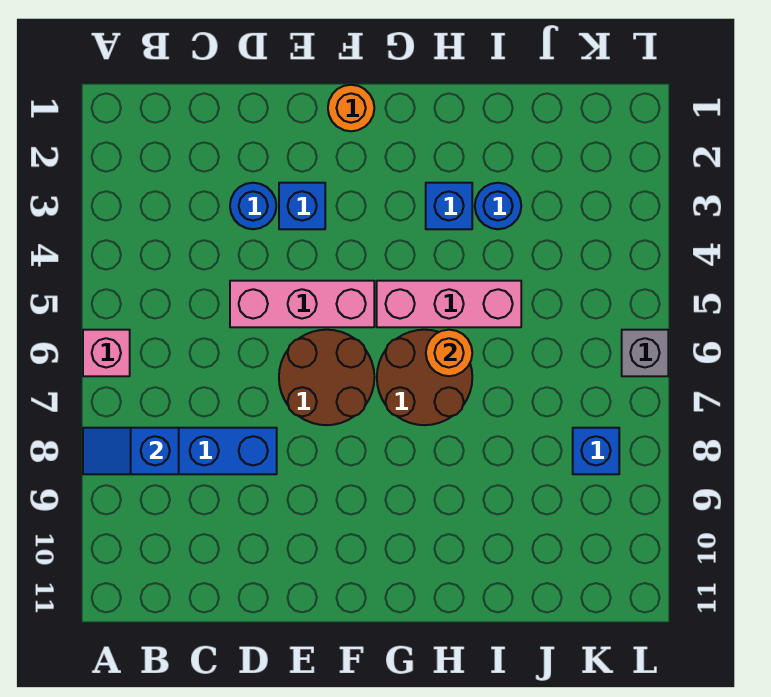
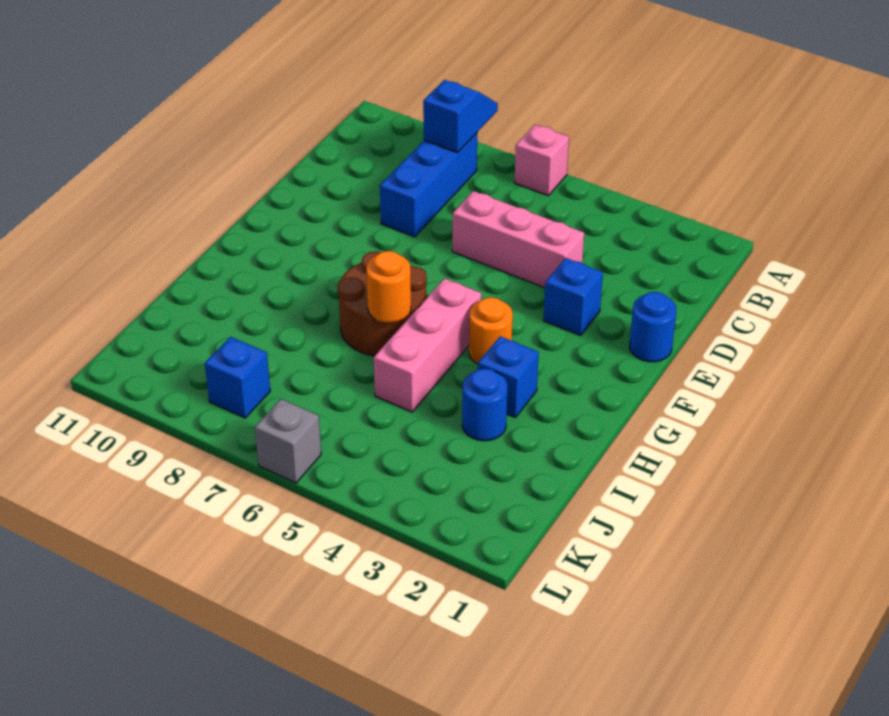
blue 1x1 round brick [230,183,276,229] -> blue 1x1 round brick moved to [630,292,676,362]
pink 1x3 brick [230,281,374,327] -> pink 1x3 brick turned to [452,191,584,288]
brown 2x2 round brick [279,330,374,425] -> none
orange 1x1 round brick [328,85,374,131] -> orange 1x1 round brick moved to [469,297,513,364]

